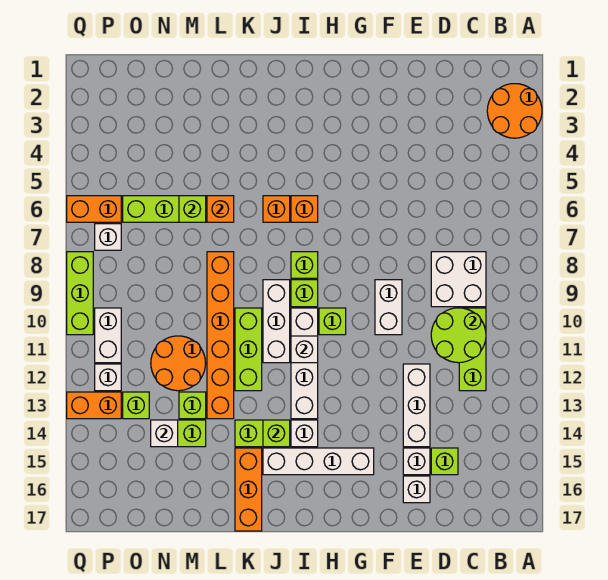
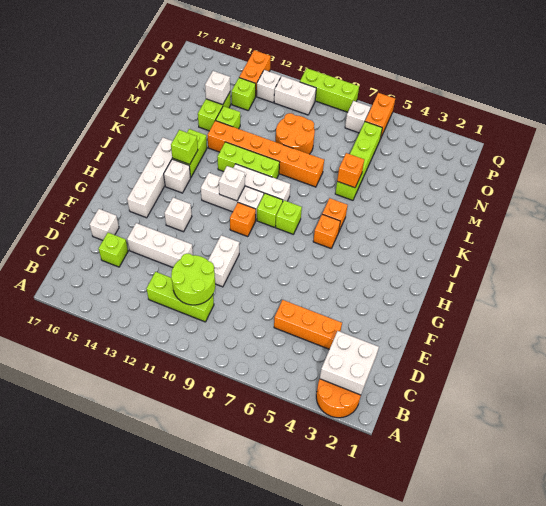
white 2x2 brick [431,252,486,307] -> white 2x2 brick moved to [320,331,379,395]
white 1x1 brick [403,448,430,475] -> white 1x1 brick moved to [164,198,192,232]
white 1x2 brick [375,280,402,335] -> white 1x2 brick turned to [208,235,239,287]
lime 1x1 brick [319,308,346,335] -> orange 1x1 brick [230,203,256,237]
white 1x4 brick [291,308,318,419] -> white 1x3 brick [201,173,264,220]
orange 1x3 brick [235,448,262,531] -> orange 1x3 brick moved to [274,300,342,349]
lime 1x1 brick [179,196,206,222] -> none
orange 2x2 round brick [151,336,206,391] -> orange 2x2 round brick moved to [276,113,315,154]

